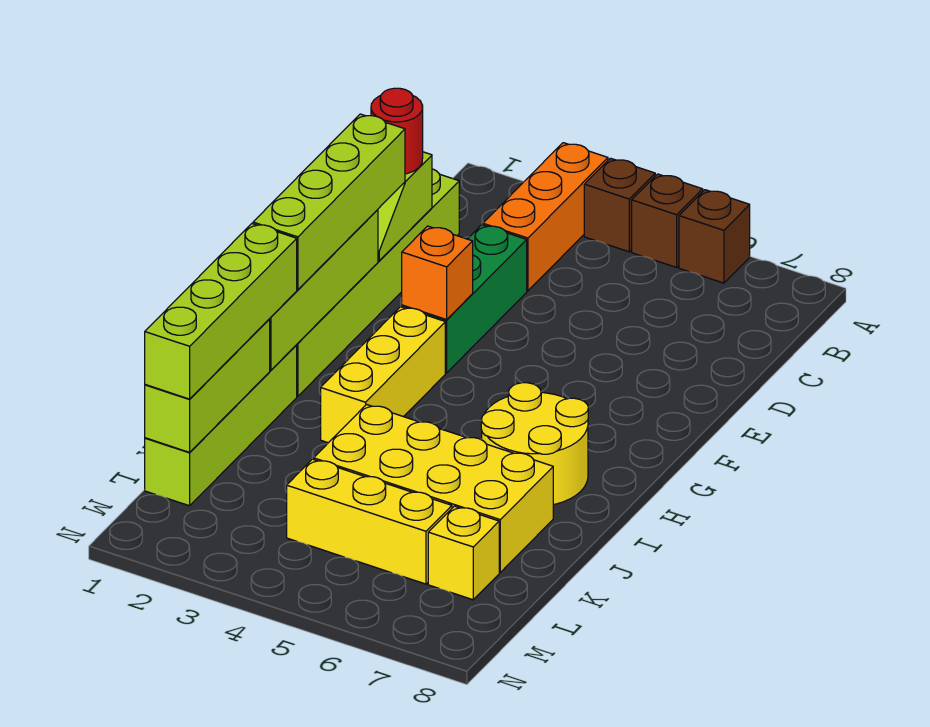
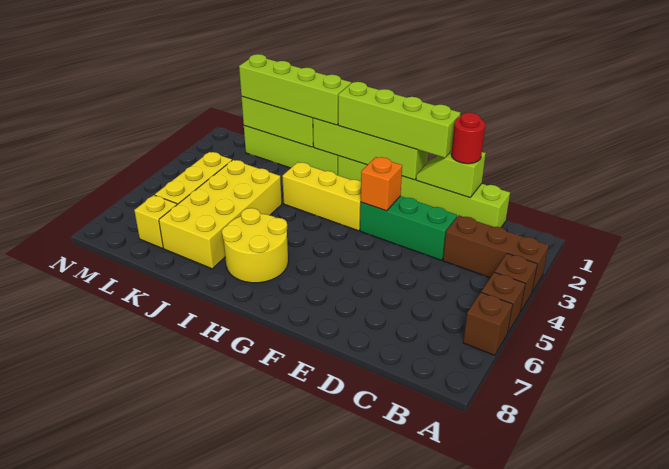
orange 1x3 brick [483,143,608,291] -> brown 1x3 brick [443,215,549,292]

